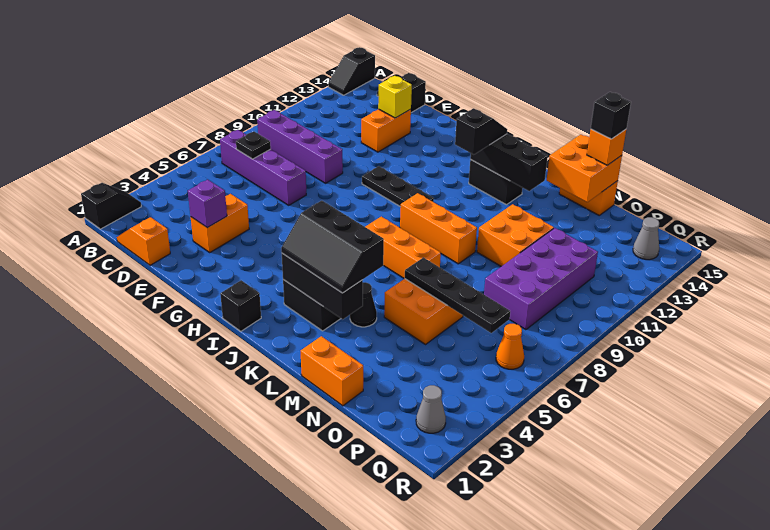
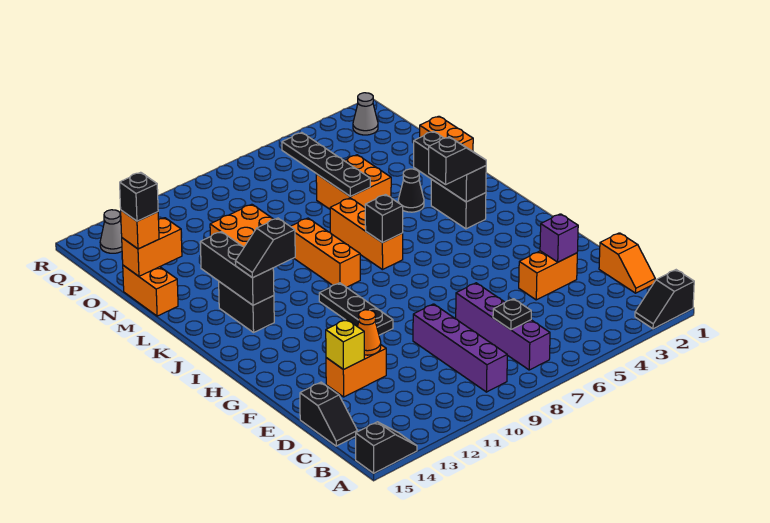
black 1x1 brick [220,280,261,331] -> black 1x1 brick moved to [365,195,403,243]
black 2x3 slope [281,201,384,293] -> black 1x2 slope [429,137,486,184]
orange 2x2 brick [547,135,622,202] -> orange 1x2 brick [122,218,182,276]
purple 2x4 brick [484,228,598,330] -> none
orange 1x1 cone [496,324,524,369] -> orange 1x1 cone moved to [358,310,381,355]

